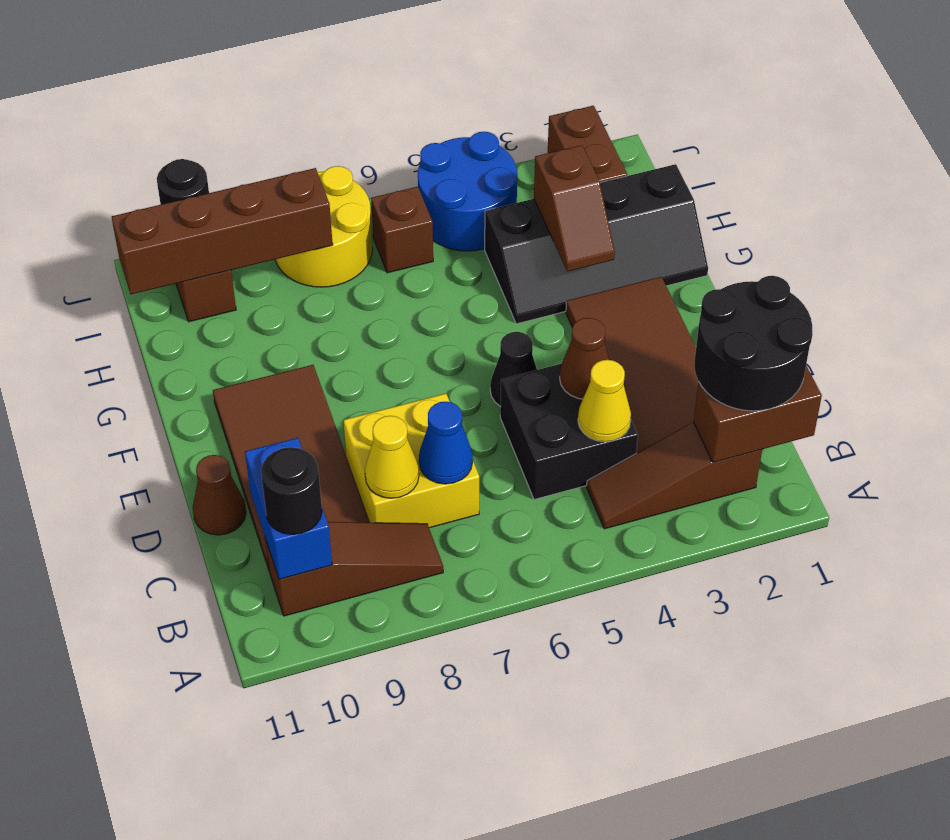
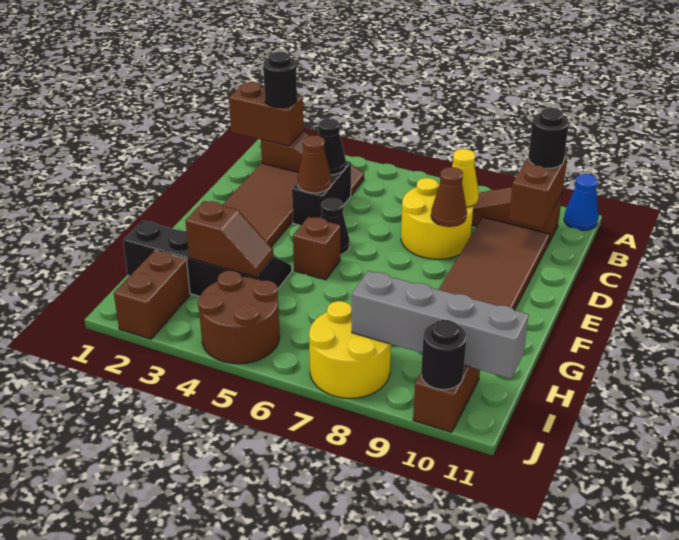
black 2x2 round brick [694,276,813,411] -> black 1x1 round brick [263,52,297,108]
blue 1x2 brick [245,438,332,579] -> brown 1x2 brick [509,154,568,228]
black 2x2 brick [500,364,638,500] -> black 1x2 brick [292,161,351,225]
yellow 1x1 cone [578,360,631,442] -> black 1x1 cone [318,118,346,175]
yellow 2x2 brick [343,394,479,528] -> yellow 2x2 round brick [401,178,473,259]
blue 1x1 cone [419,402,473,484] -> blue 1x1 cone moved to [564,174,598,230]
brown 1x1 cone [193,455,246,535] -> brown 1x1 cone moved to [431,167,467,227]
brown 1x2 slope [534,145,615,271] -> brown 1x2 slope turned to [185,201,273,277]
blue 2x2 round brick [418,132,517,251] -> brown 2x2 round brick [198,270,280,364]
brown 1x1 brick [371,187,433,273] -> brown 1x1 brick moved to [293,217,340,280]
brown 1x4 brick [112,168,333,294] -> grey 1x4 brick [352,271,529,379]

